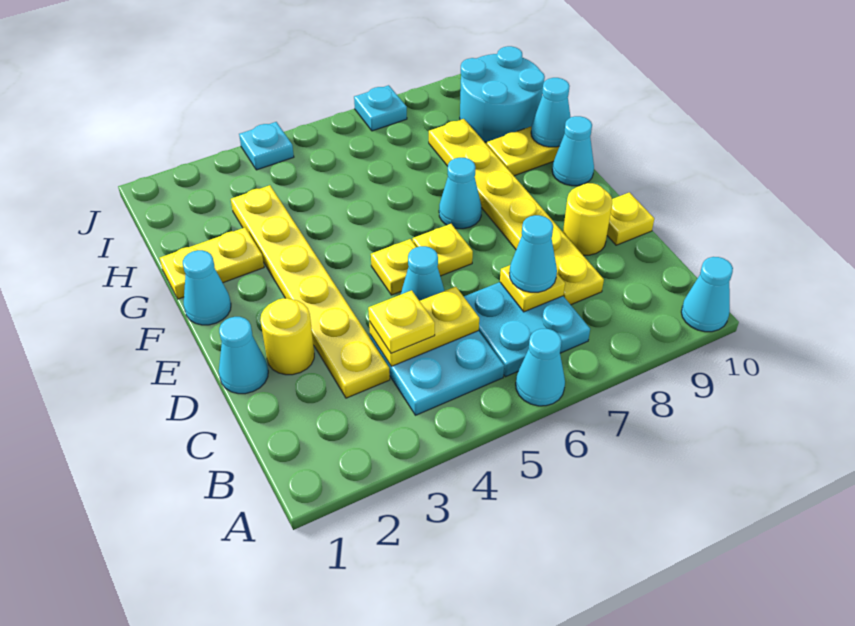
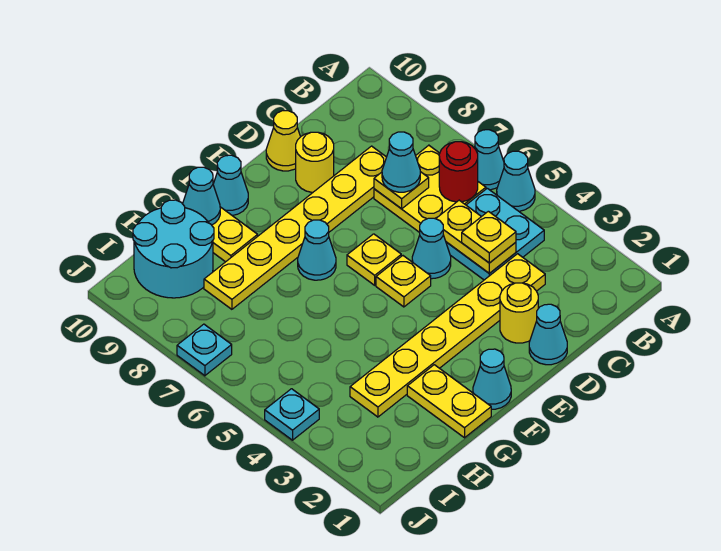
cyan 1x1 cone [681,257,733,332] -> cyan 1x1 cone moved to [497,151,535,211]
cyan 2x2 plate [464,282,590,377] -> yellow 2x2 plate [374,145,486,232]
none -> red 1x1 round brick [439,142,478,202]
yellow 1x1 plate [607,192,654,245] -> yellow 1x1 cone [266,111,300,171]

